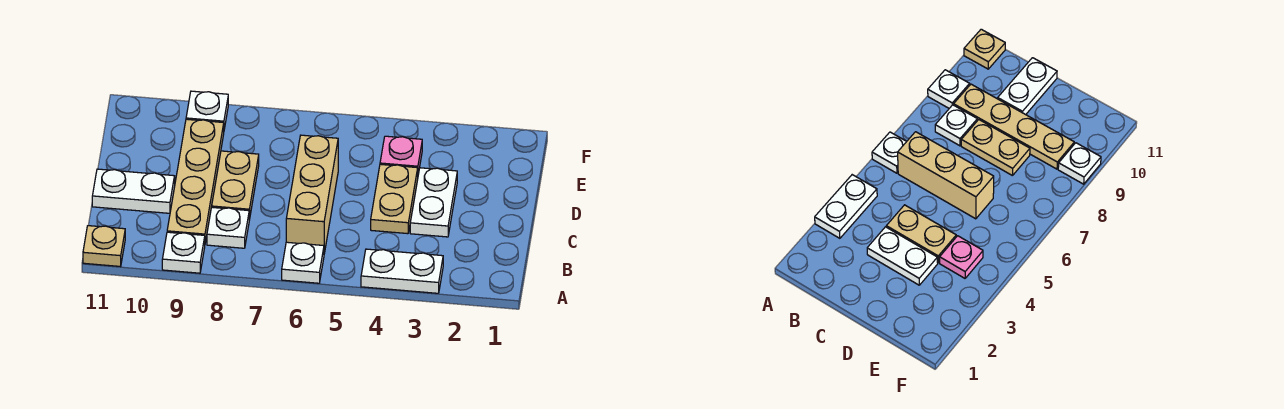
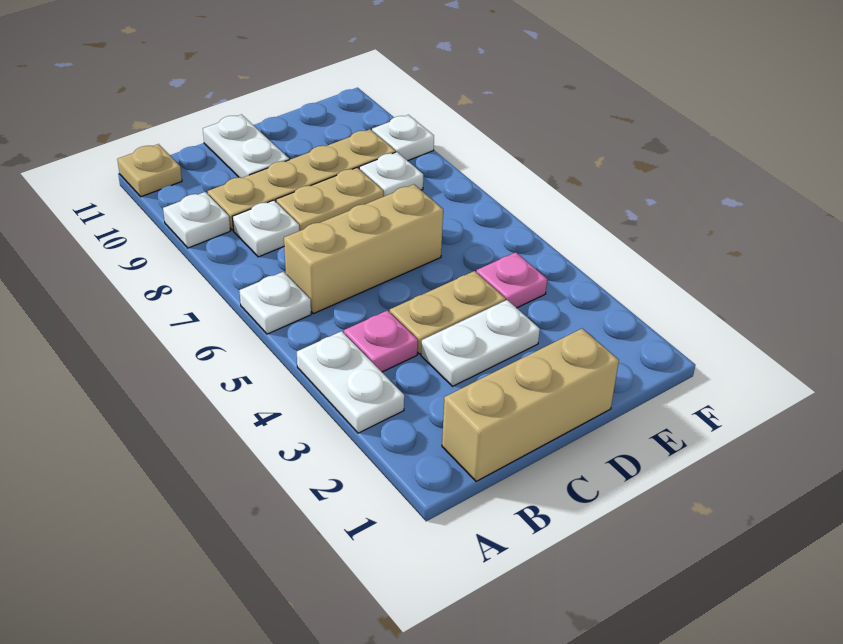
none -> tan 1x3 brick [442,329,619,481]
none -> pink 1x1 plate [344,310,418,372]
none -> white 1x1 plate [359,152,423,197]

